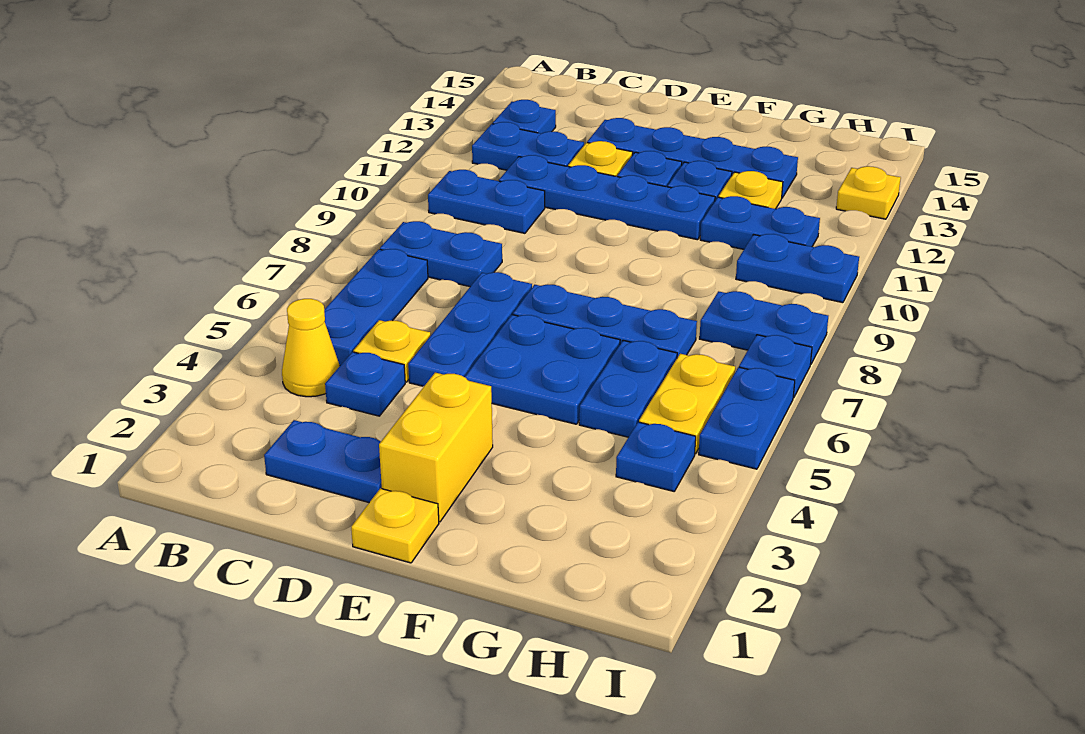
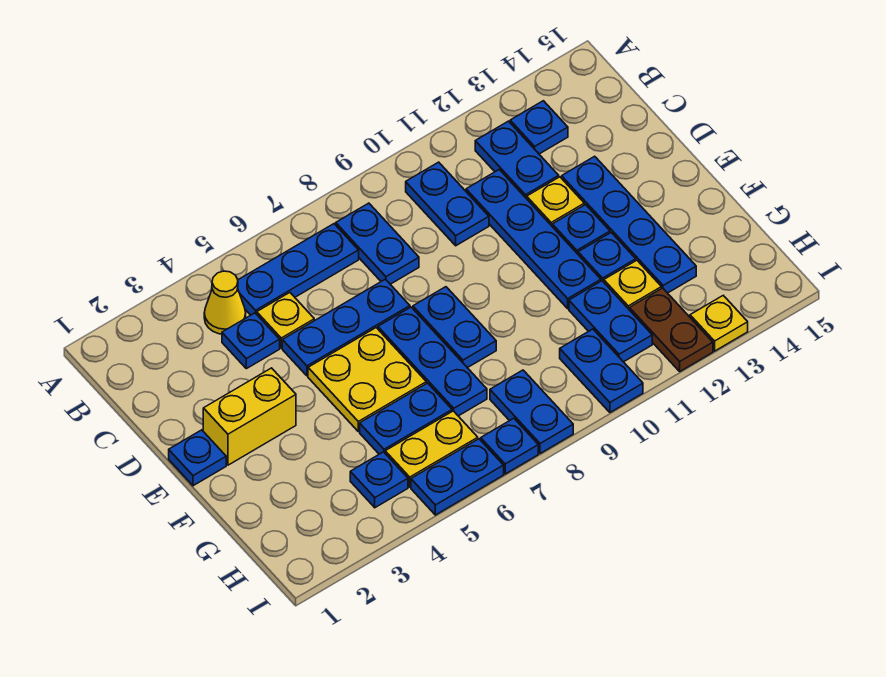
blue 1x2 plate [264,420,382,502] -> blue 1x2 plate moved to [413,287,496,368]
yellow 1x1 plate [351,488,439,563] -> blue 1x1 plate [169,430,226,486]
blue 2x2 plate [465,315,620,424] -> yellow 2x2 plate [308,328,426,432]
none -> brown 1x2 plate [629,288,713,371]

